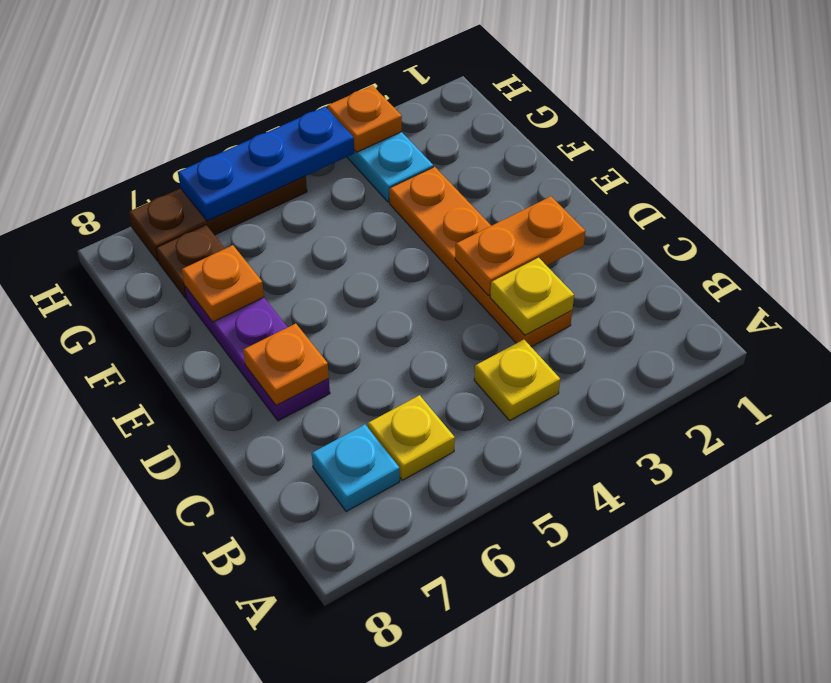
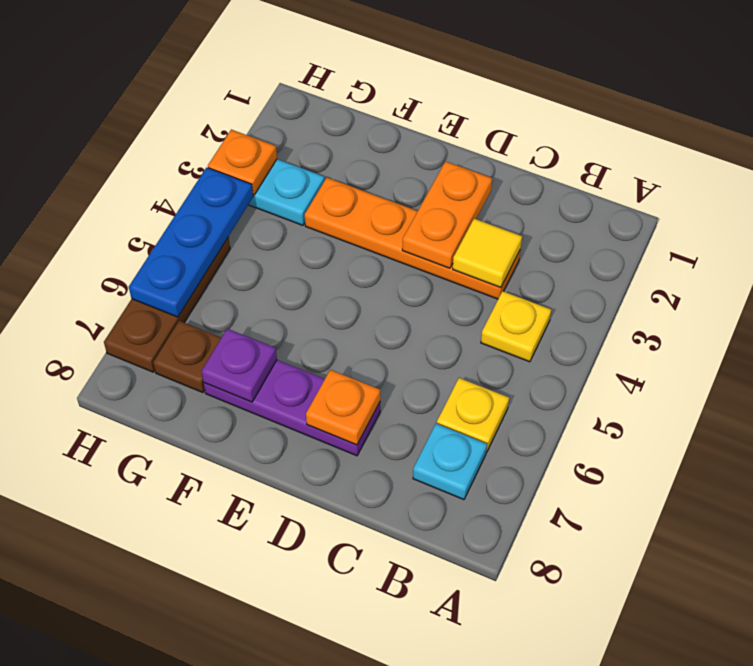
yellow 1x1 plate [490,258,574,335] -> yellow 1x1 tile [453,219,522,288]
orange 1x1 plate [182,245,264,322] -> purple 1x1 plate [202,329,277,402]

